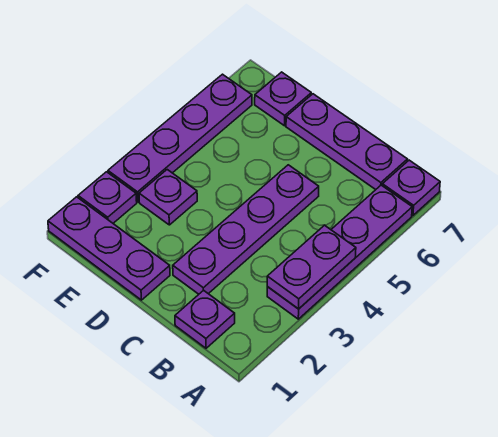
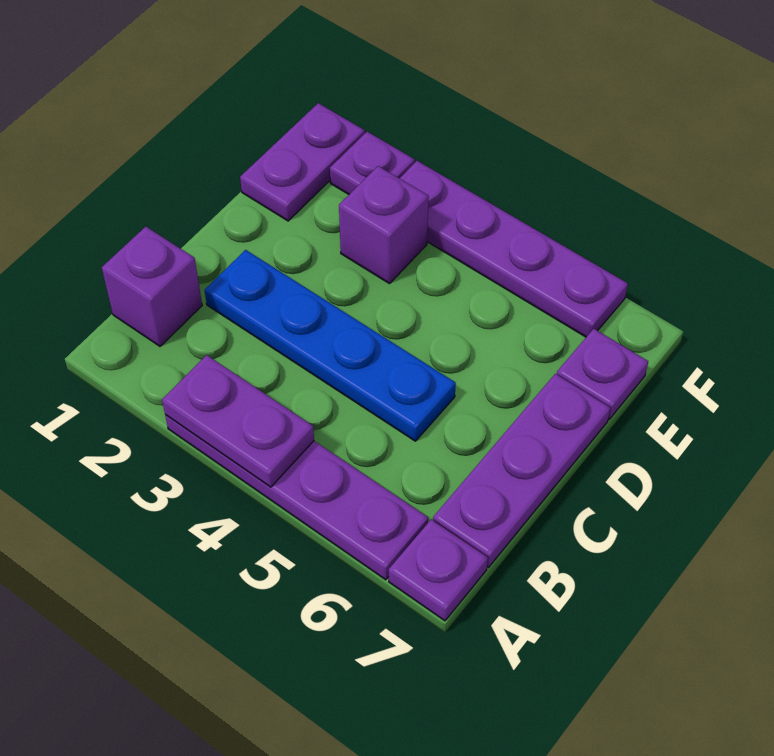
purple 1x1 plate [175,290,235,348] -> purple 1x1 brick [102,227,202,346]
purple 1x4 plate [173,165,319,294] -> blue 1x4 plate [205,250,456,441]
purple 1x3 plate [48,197,170,300] -> purple 1x2 plate [240,103,365,221]
purple 1x1 plate [139,170,197,225] -> purple 1x1 brick [339,166,429,284]

